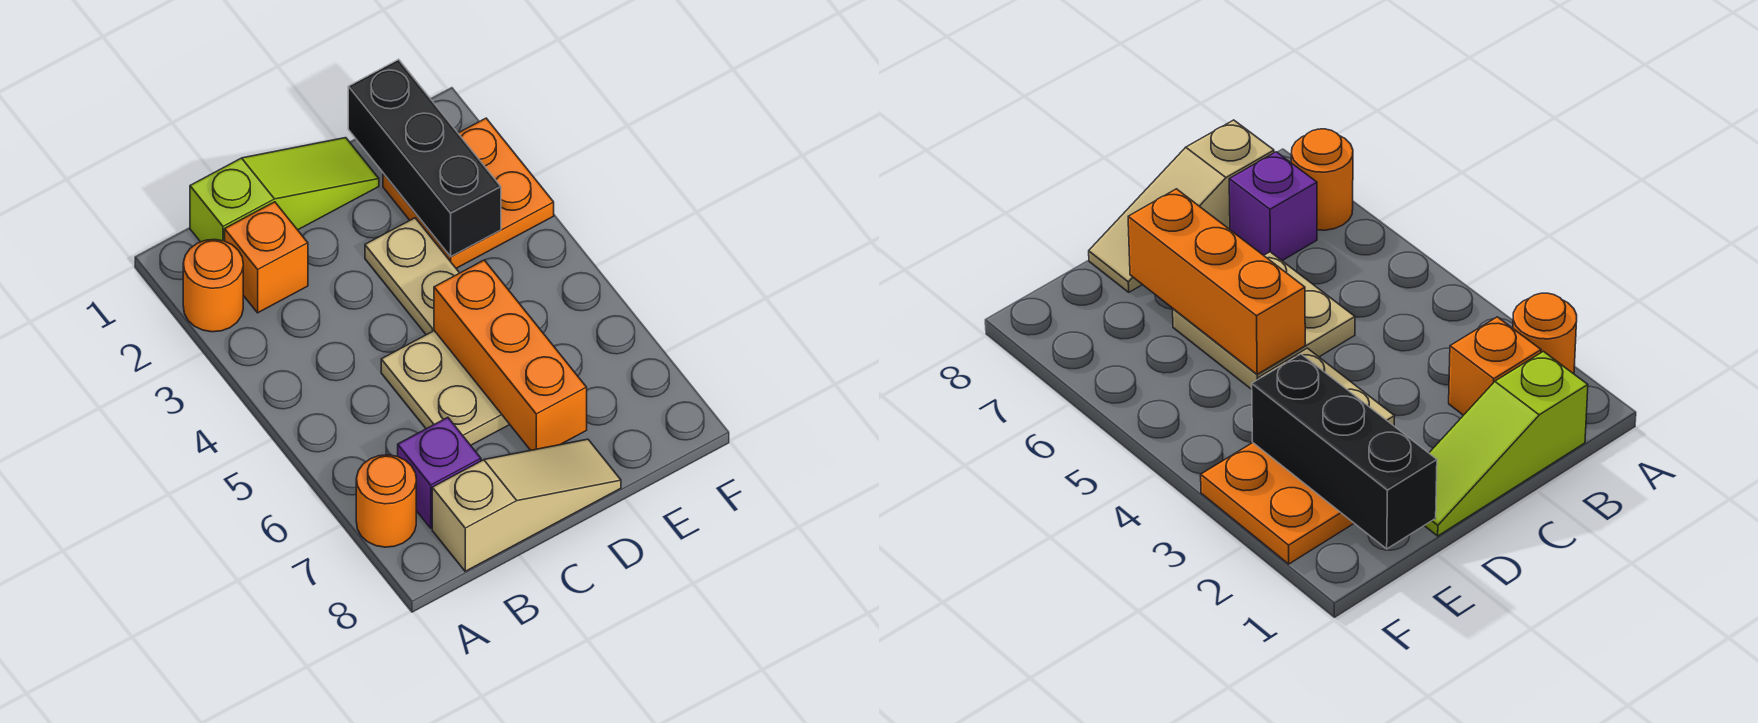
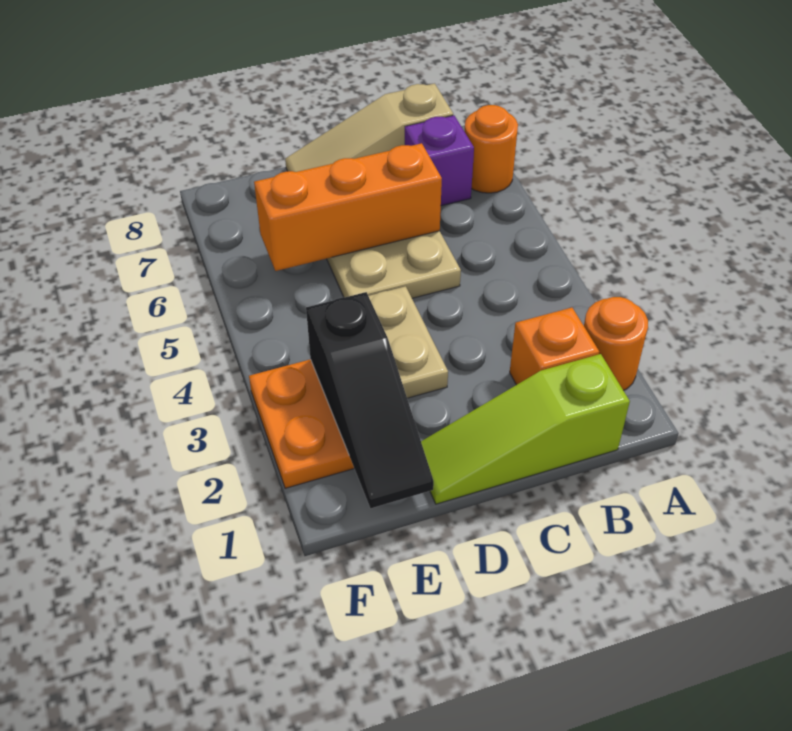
orange 1x3 brick [434,260,587,450] -> orange 1x3 brick turned to [254,143,442,271]
black 1x3 brick [348,59,501,257] -> black 1x3 slope [306,292,434,508]

